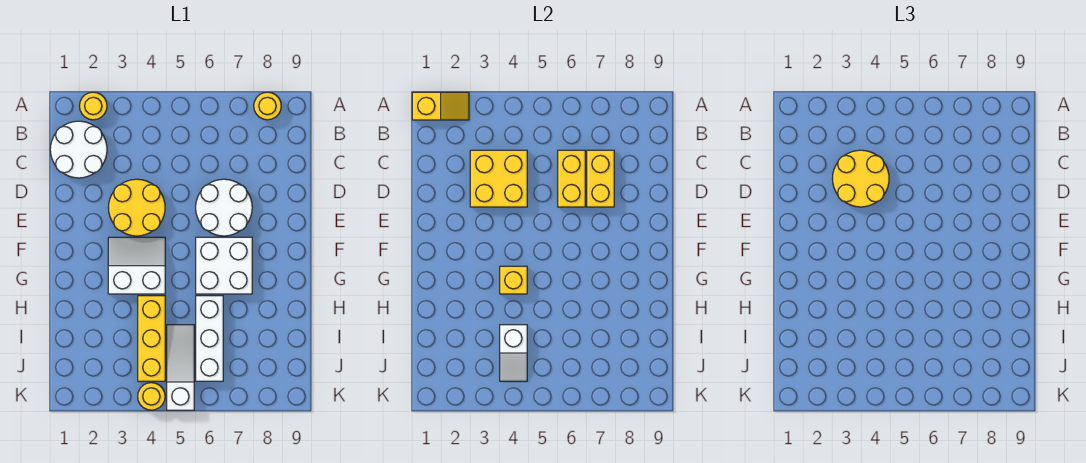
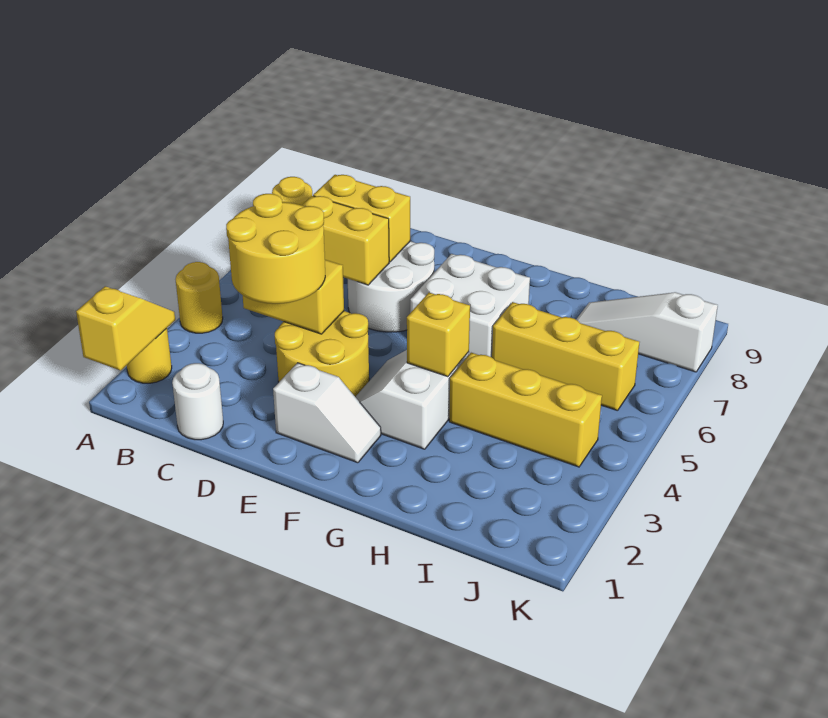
white 2x2 round brick [50,121,107,178] -> white 1x1 round brick [172,363,223,440]
yellow 2x2 brick [470,150,527,207] -> yellow 1x2 brick [243,260,344,334]
white 1x3 brick [196,296,223,381] -> yellow 1x3 brick [492,302,640,411]
white 1x2 slope [500,325,527,381] -> white 1x2 slope moved to [273,363,381,463]
white 1x3 slope [167,325,194,410] -> white 1x3 slope moved to [576,292,718,372]
yellow 1x1 round brick [138,383,165,410] -> yellow 1x1 round brick moved to [175,262,223,333]

